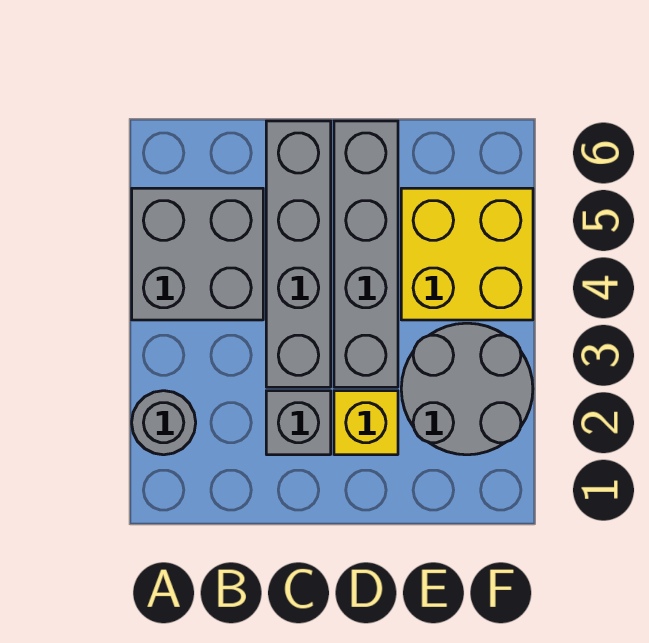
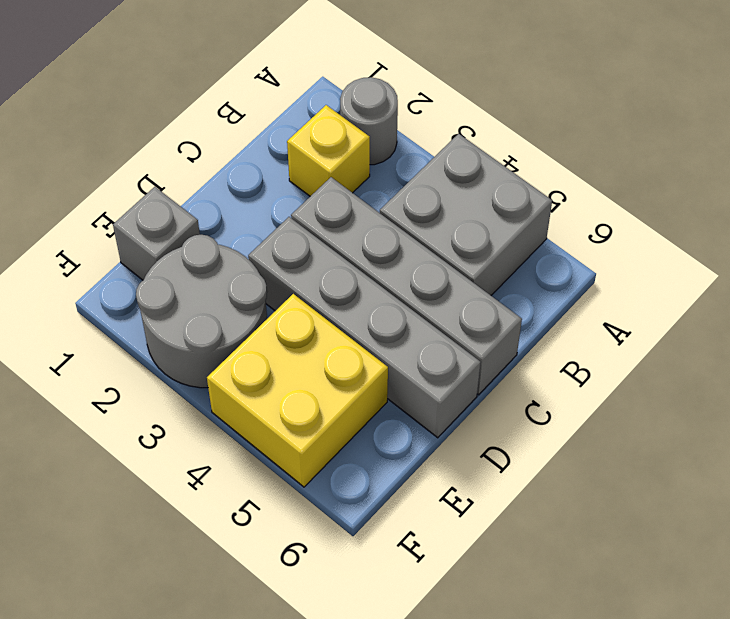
grey 1x1 brick [266,391,331,455] -> grey 1x1 brick moved to [113,187,200,280]
yellow 1x1 brick [334,391,398,455] -> yellow 1x1 brick moved to [287,105,370,196]

